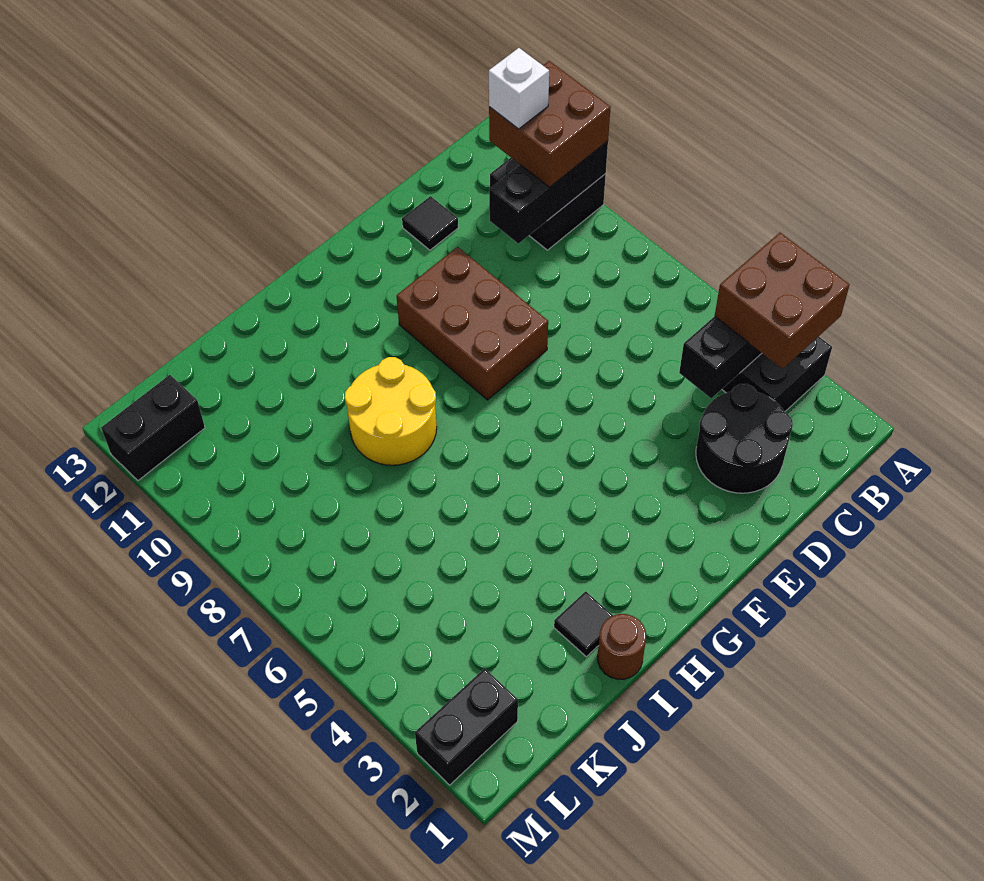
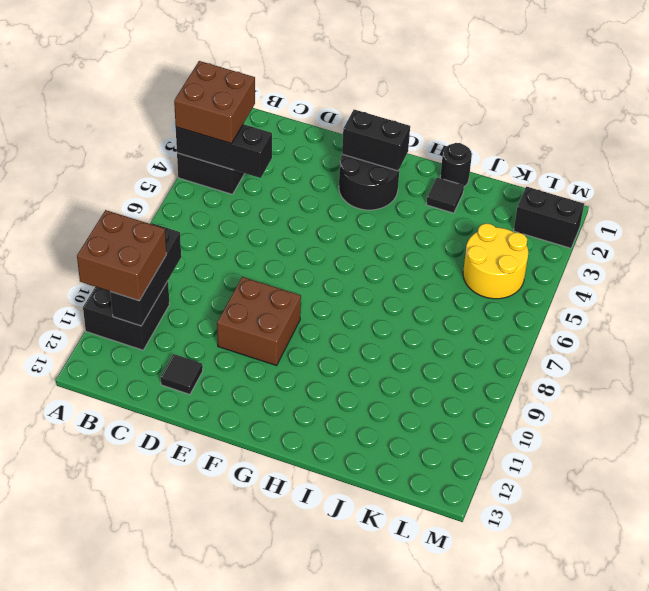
black 1x3 brick [489,141,608,244] -> black 1x3 brick turned to [110,223,181,326]
white 1x1 brick [489,48,549,129] -> none
black 2x2 round brick [696,384,793,493] -> black 2x2 round brick moved to [339,154,399,210]
brown 2x3 brick [396,247,548,400] -> brown 2x2 brick [217,277,301,366]
yellow 2x2 round brick [345,357,437,465] -> yellow 2x2 round brick moved to [463,224,528,299]
brown 1x1 round brick [598,614,646,679] -> black 1x1 round brick [440,143,472,187]
black 1x2 brick [101,375,205,480] -> black 1x2 brick moved to [342,110,410,171]

